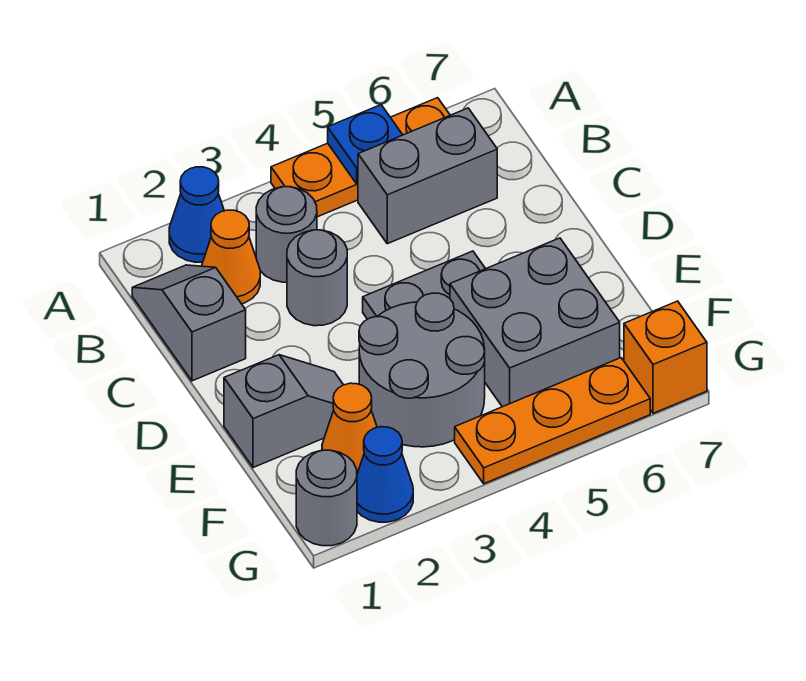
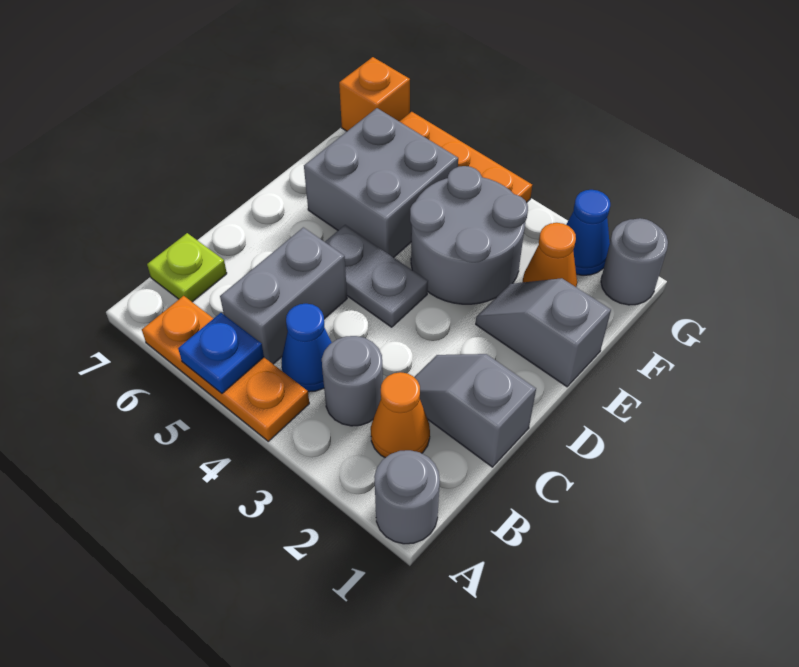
blue 1x1 cone [169,167,224,262] -> blue 1x1 cone moved to [282,304,332,392]
grey 1x2 slope [132,265,246,381] -> grey 1x2 slope turned to [414,354,536,467]
grey 1x2 brick [358,108,497,244] -> grey 1x2 brick turned to [220,227,347,364]
none -> lime 1x1 plate [147,233,227,302]
grey 1x1 round brick [287,230,347,326] -> grey 1x1 round brick moved to [374,450,440,544]

